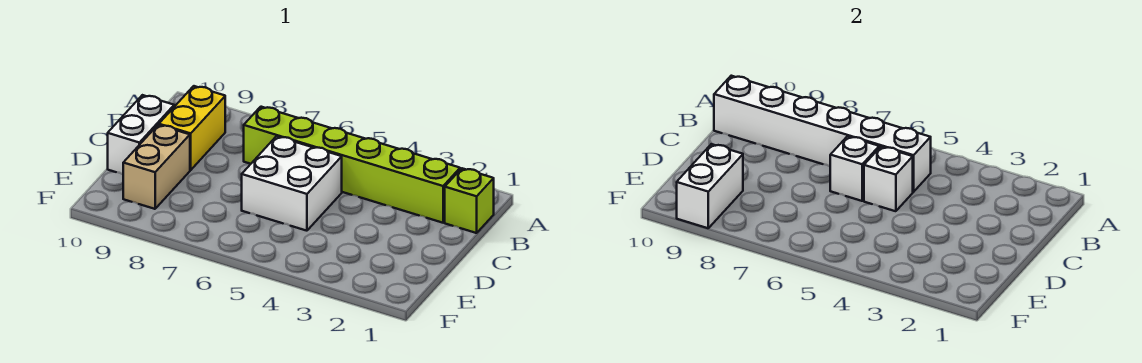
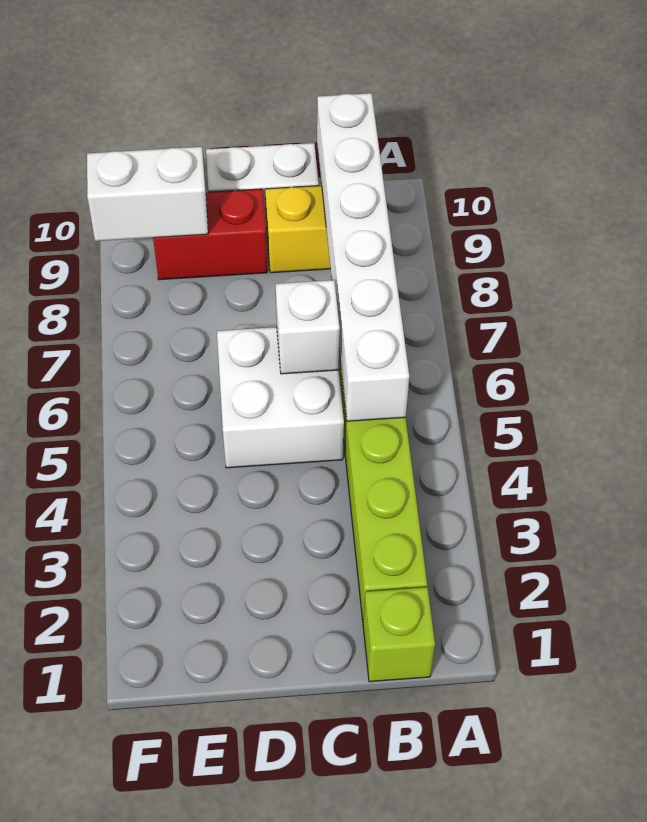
white 1x1 brick [864,147,913,211] -> none
tan 1x2 brick [123,125,190,209] -> red 1x2 brick [153,189,267,280]

